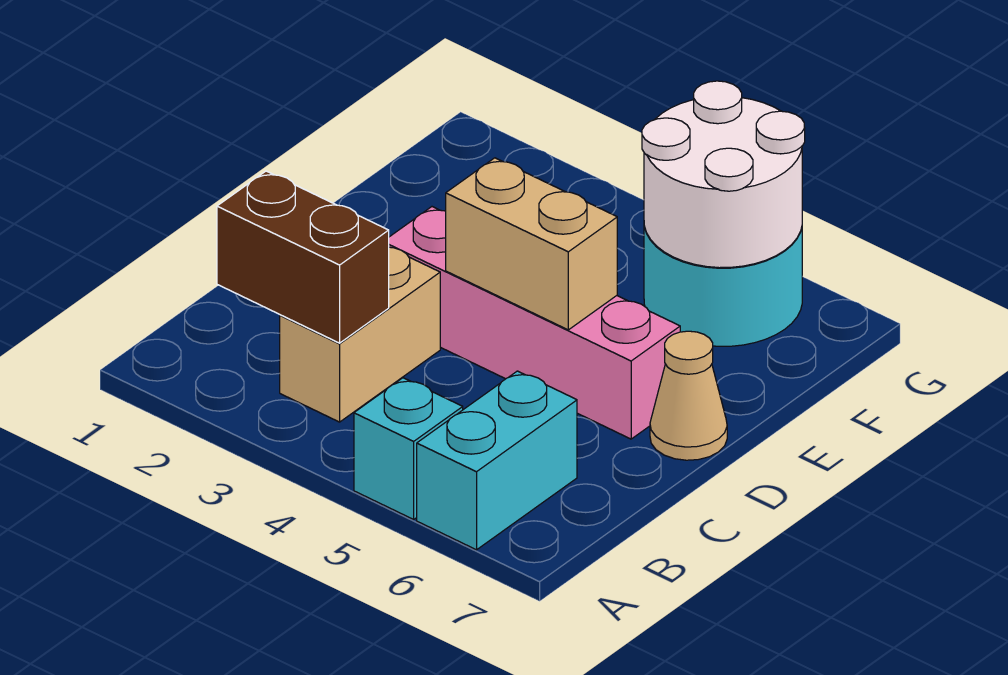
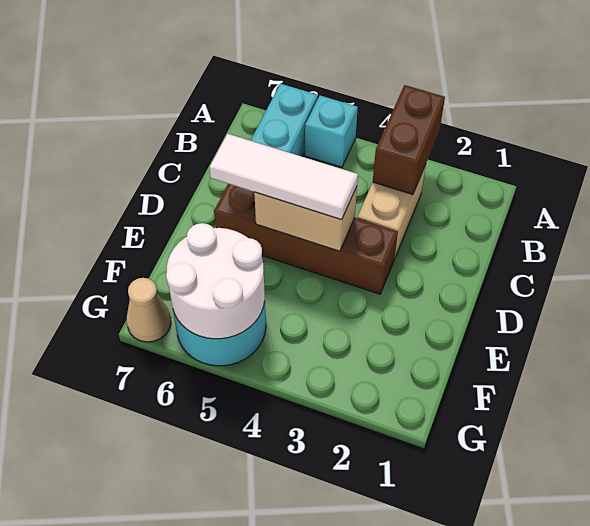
brown 1x2 brick [217,171,389,343] -> brown 1x2 brick turned to [373,85,445,195]
pink 1x4 brick [389,207,680,439] -> brown 1x4 brick [214,184,398,294]
none -> white 1x3 tile [210,134,358,220]
tan 1x1 cone [650,331,727,460] -> tan 1x1 cone moved to [127,278,171,342]

